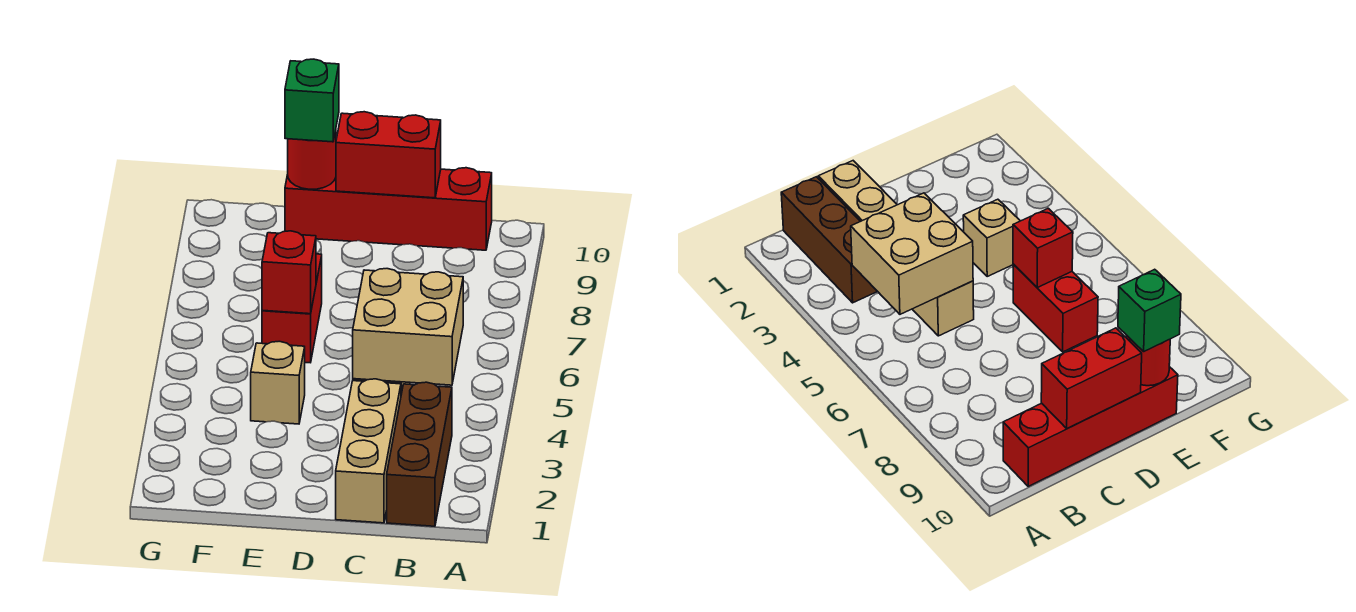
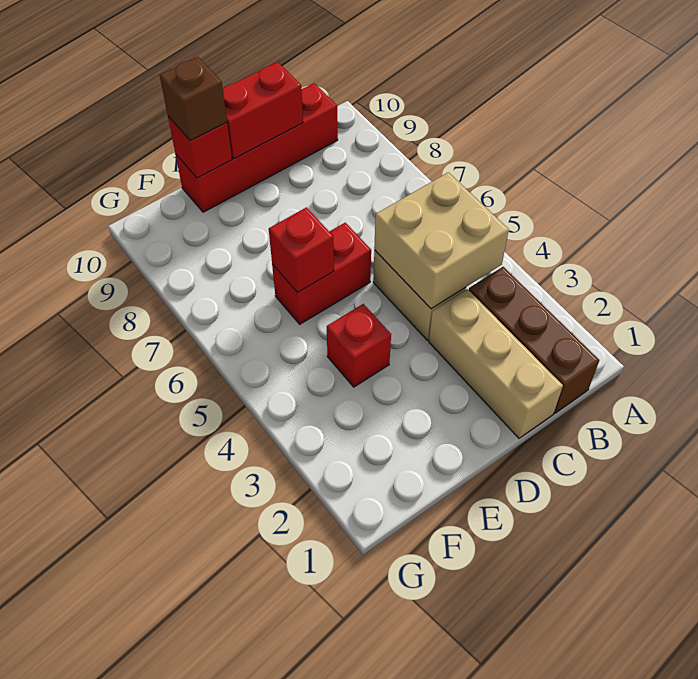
tan 1x1 brick [251,341,305,424] -> red 1x1 brick [327,304,391,387]
red 1x2 brick [262,254,322,363] -> red 1x2 brick turned to [272,223,371,324]
red 1x1 round brick [288,131,336,189] -> red 1x1 brick [168,116,232,178]
green 1x1 brick [285,59,339,142] -> brown 1x1 brick [160,57,227,140]

